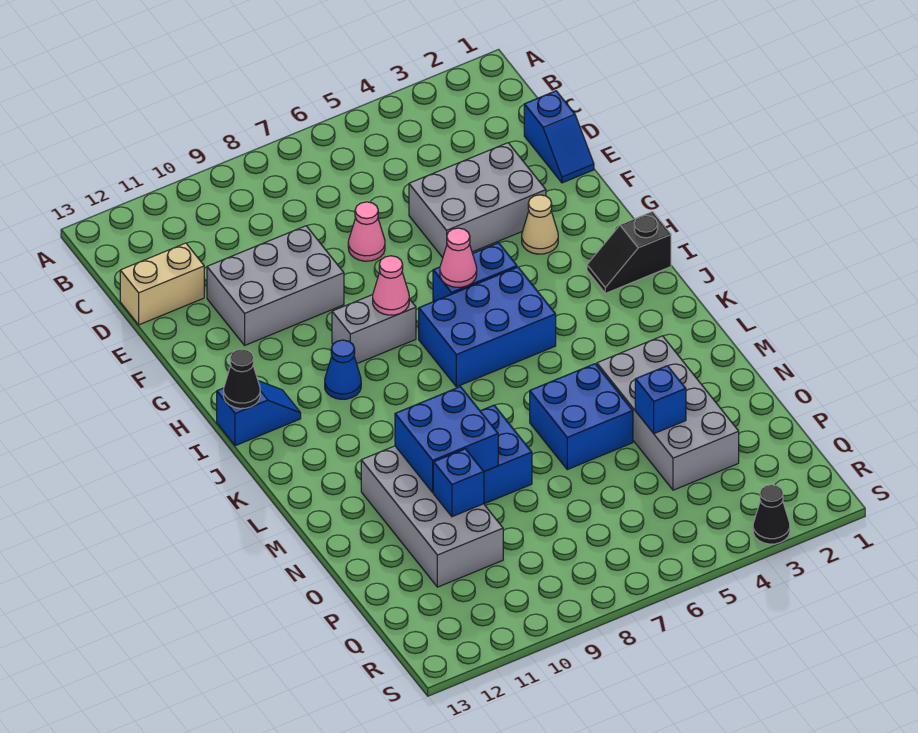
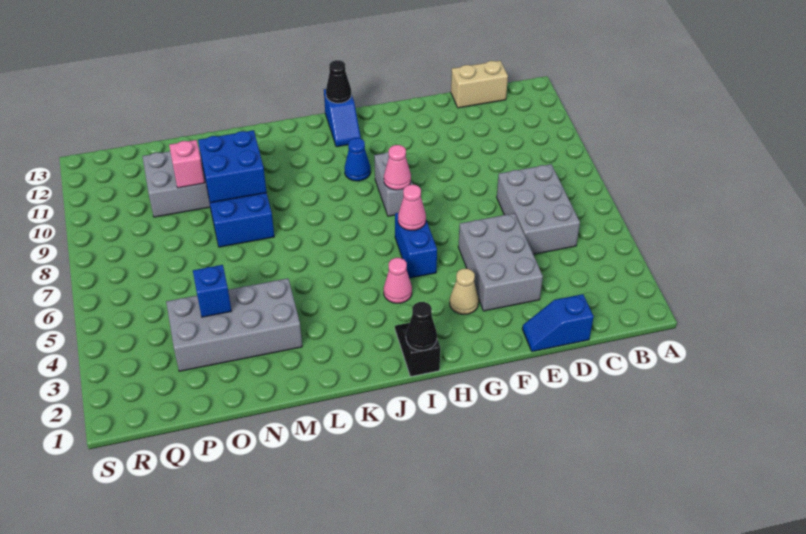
tan 1x2 brick [120,243,204,325] -> tan 1x2 brick turned to [451,61,508,108]
pink 1x1 cone [348,202,385,261] -> pink 1x1 cone moved to [384,258,412,303]
grey 2x3 brick [207,226,344,345] -> grey 2x3 brick moved to [497,164,580,254]
blue 2x3 brick [419,267,556,387] -> none
blue 2x2 brick [530,364,633,470] -> none
blue 1x1 brick [433,449,484,517] -> pink 1x1 brick [169,140,205,188]
black 1x1 cone [753,485,790,544] -> black 1x1 cone moved to [406,302,437,350]

